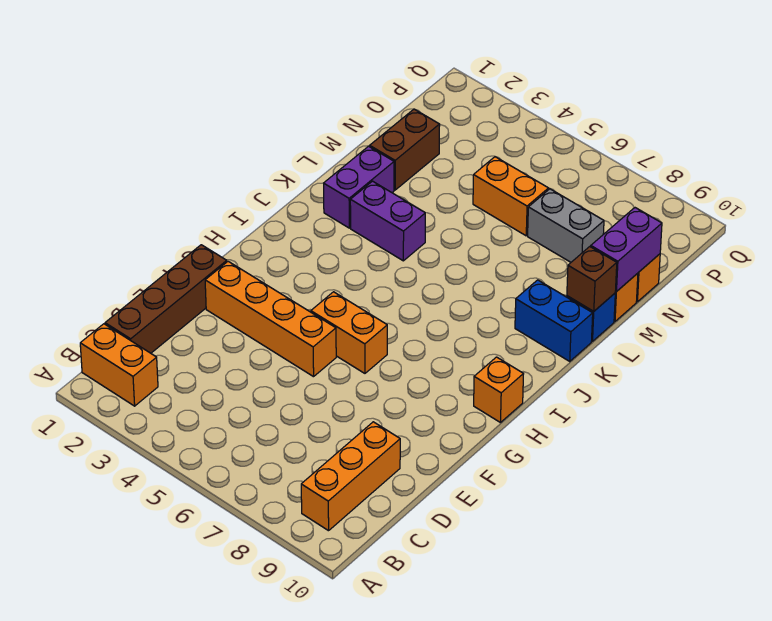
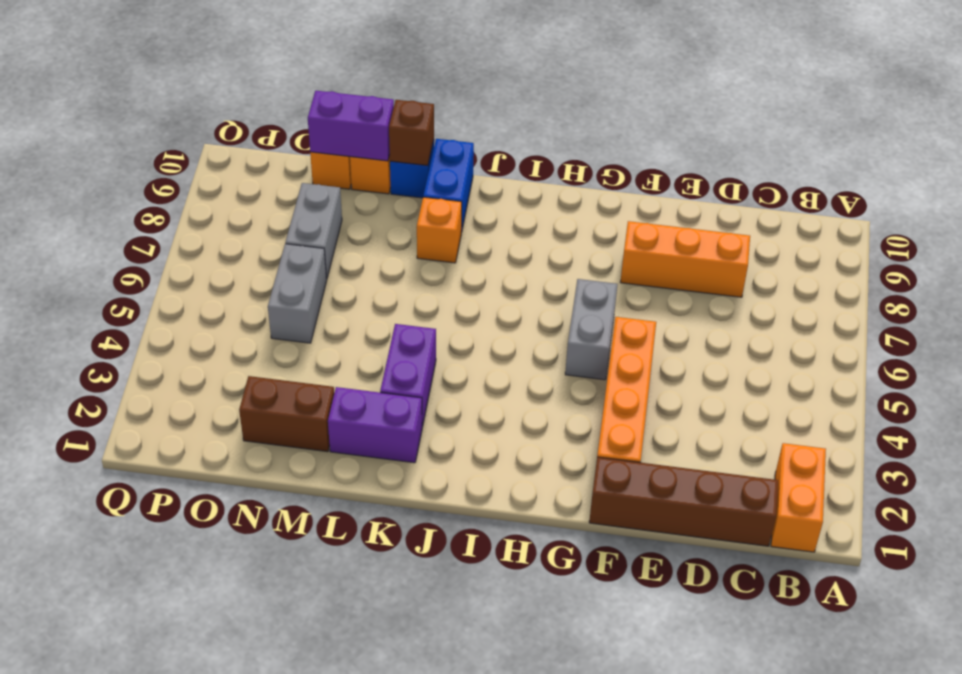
orange 1x3 brick [301,422,400,531] -> orange 1x3 brick moved to [621,221,750,297]
orange 1x2 brick [311,292,387,373] -> grey 1x2 brick [565,279,618,380]
orange 1x1 brick [474,357,523,423] -> orange 1x1 brick moved to [417,197,462,263]
orange 1x2 brick [473,157,549,236] -> grey 1x2 brick [268,244,327,343]

